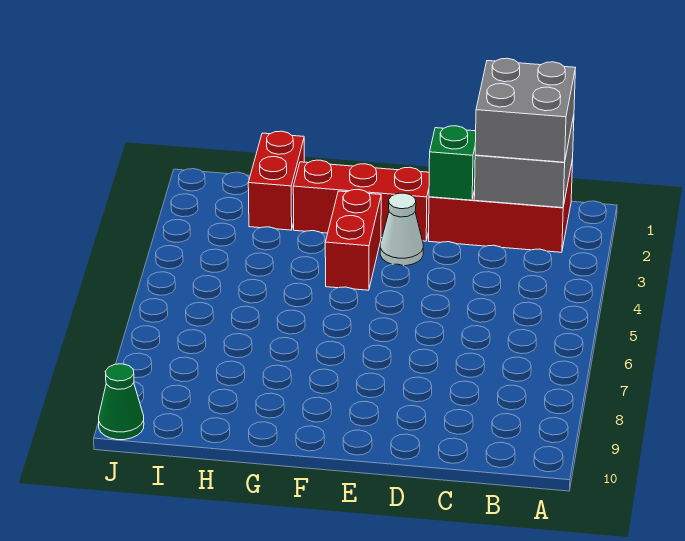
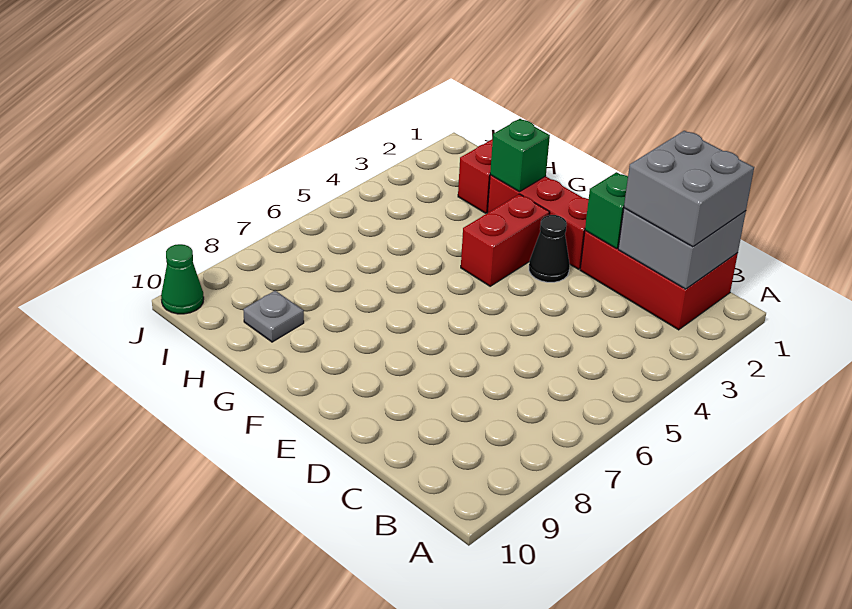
white 1x1 cone [380,193,423,266] -> black 1x1 cone [529,215,570,282]
none -> green 1x1 brick [490,119,550,192]
none -> grey 1x1 plate [243,291,304,342]

